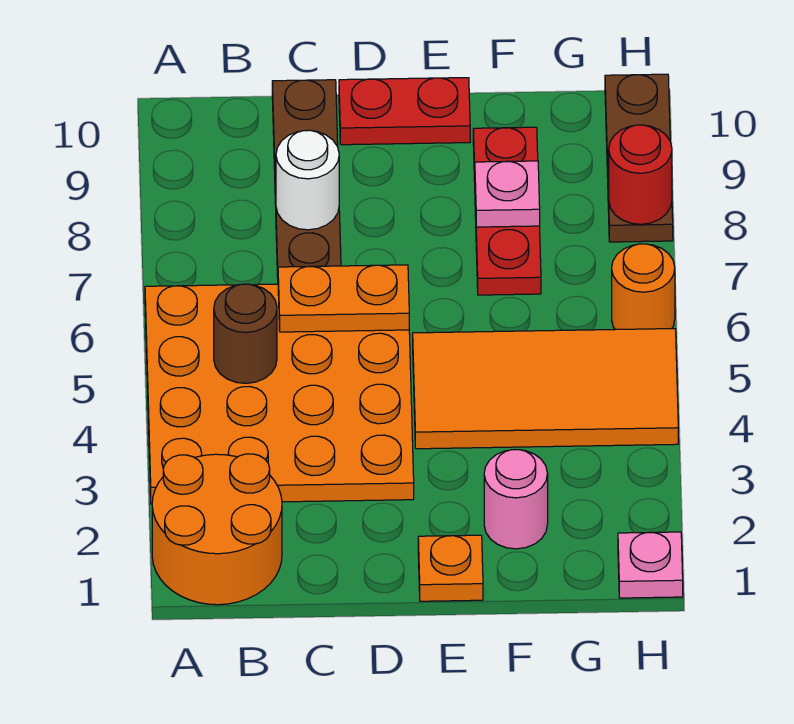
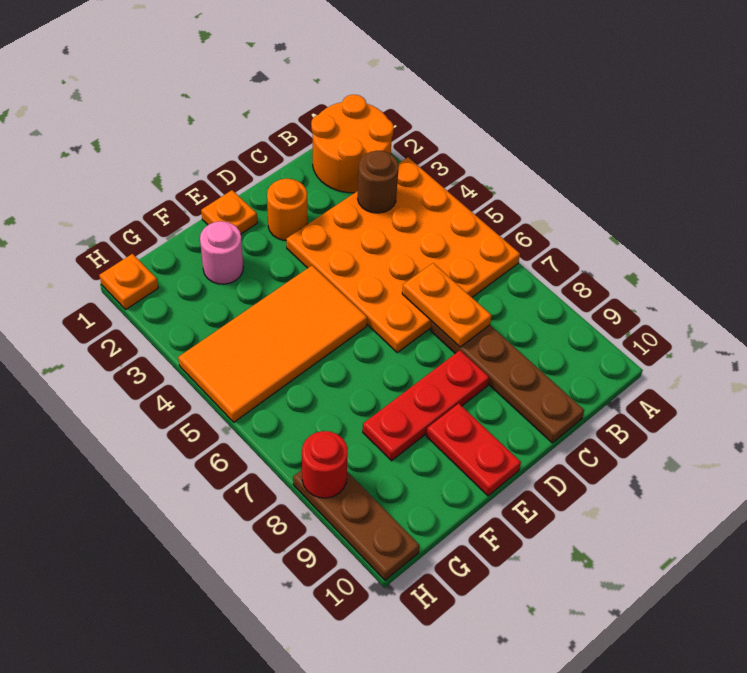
brown 1x1 round brick [214,284,277,383] -> brown 1x1 round brick moved to [357,151,399,213]
orange 1x2 plate [278,265,409,332] -> orange 1x2 plate turned to [402,263,492,347]
white 1x1 round brick [276,130,339,230] -> none
red 1x2 plate [339,78,470,145] -> red 1x2 plate turned to [426,404,521,496]
red 1x3 plate [473,127,541,295] -> red 1x3 plate turned to [363,350,489,461]
pink 1x1 plate [475,161,540,227] -> none
pink 1x1 plate [618,532,683,598] -> orange 1x1 plate [99,254,158,309]
orange 1x1 round brick [612,244,675,330] -> orange 1x1 round brick moved to [267,179,307,240]

